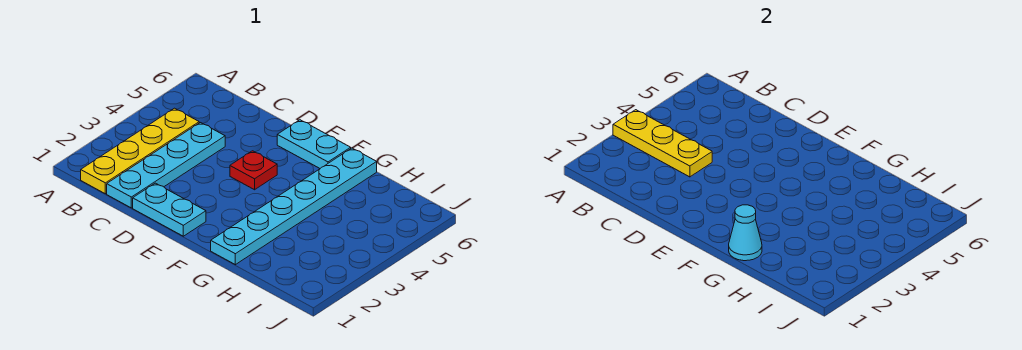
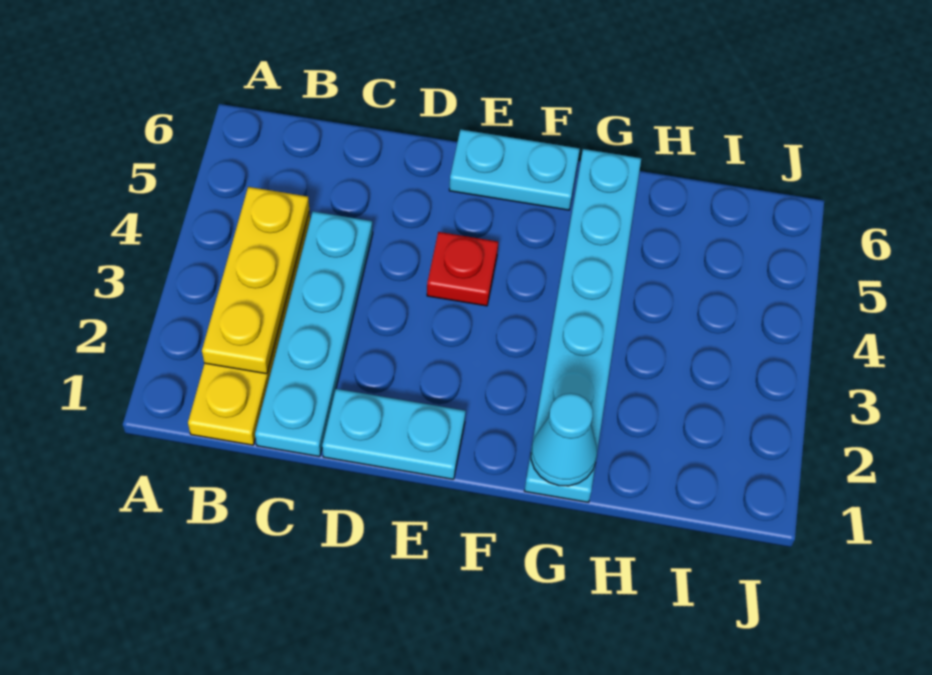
yellow 1x3 plate [613,110,712,177] -> yellow 1x3 plate turned to [202,187,309,374]

